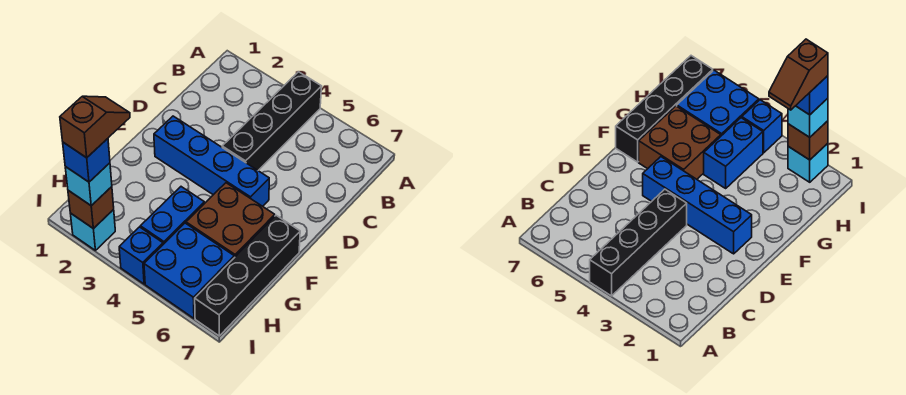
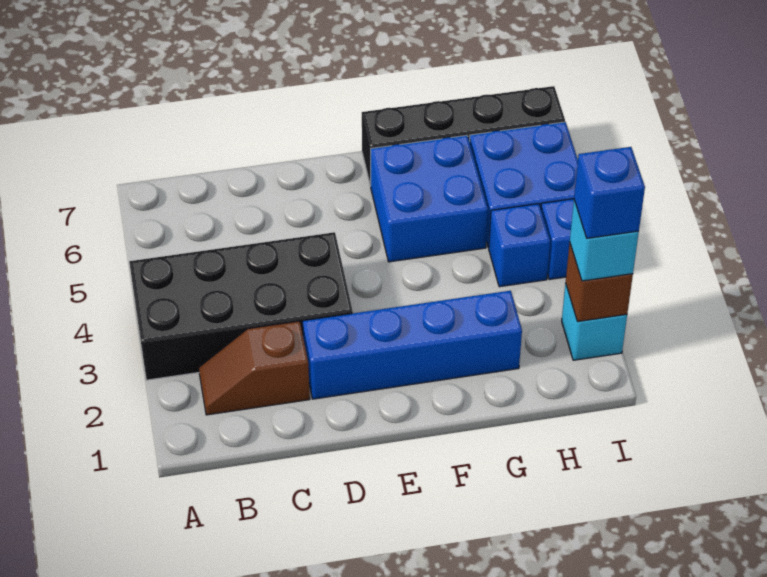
black 1x4 brick [222,72,322,170] -> black 2x4 brick [129,232,353,380]
blue 1x4 brick [154,116,269,206] -> blue 1x4 brick turned to [303,291,522,399]
brown 2x2 brick [186,183,275,258] -> blue 2x2 brick [371,135,488,262]
blue 1x2 brick [140,187,204,244] -> blue 1x1 brick [489,204,550,287]
brown 1x2 slope [60,96,130,158] -> brown 1x2 slope moved to [199,321,310,415]

